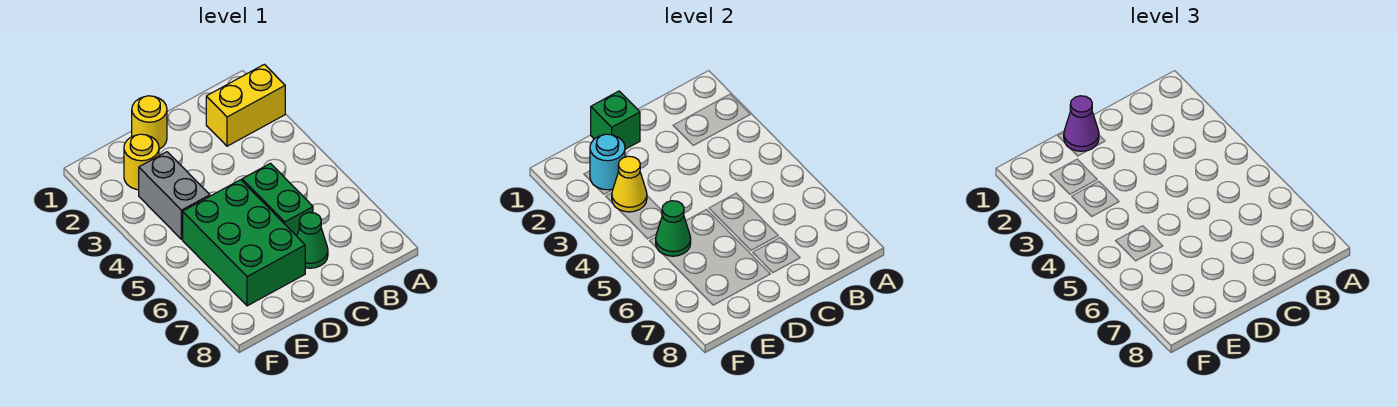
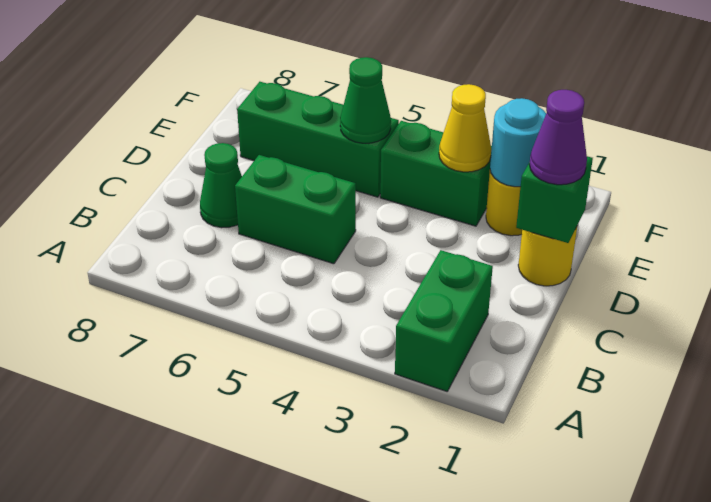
yellow 1x2 brick [206,64,285,146] -> green 1x2 brick [395,250,493,391]
green 2x3 brick [183,180,305,306] -> green 1x3 brick [237,82,399,197]
grey 1x2 brick [139,152,210,239] -> green 1x2 brick [380,121,492,226]

